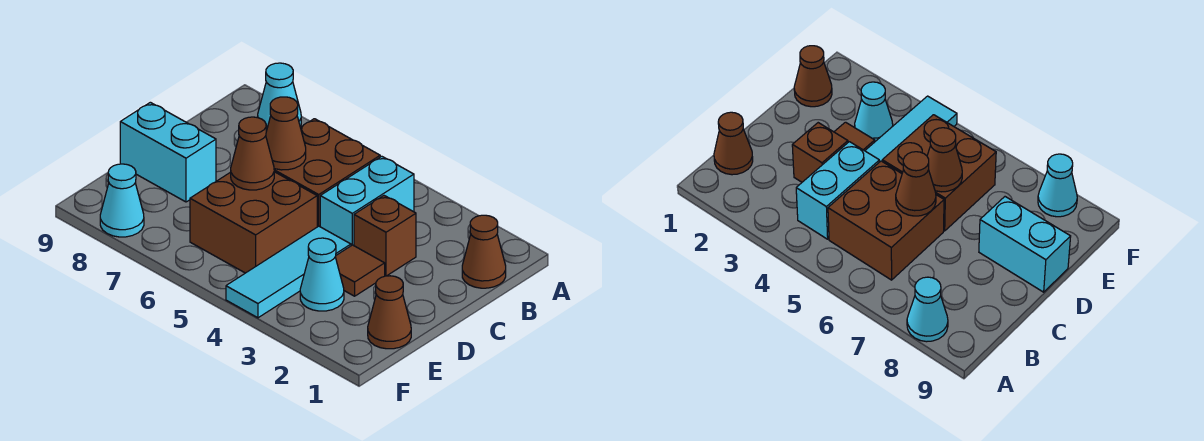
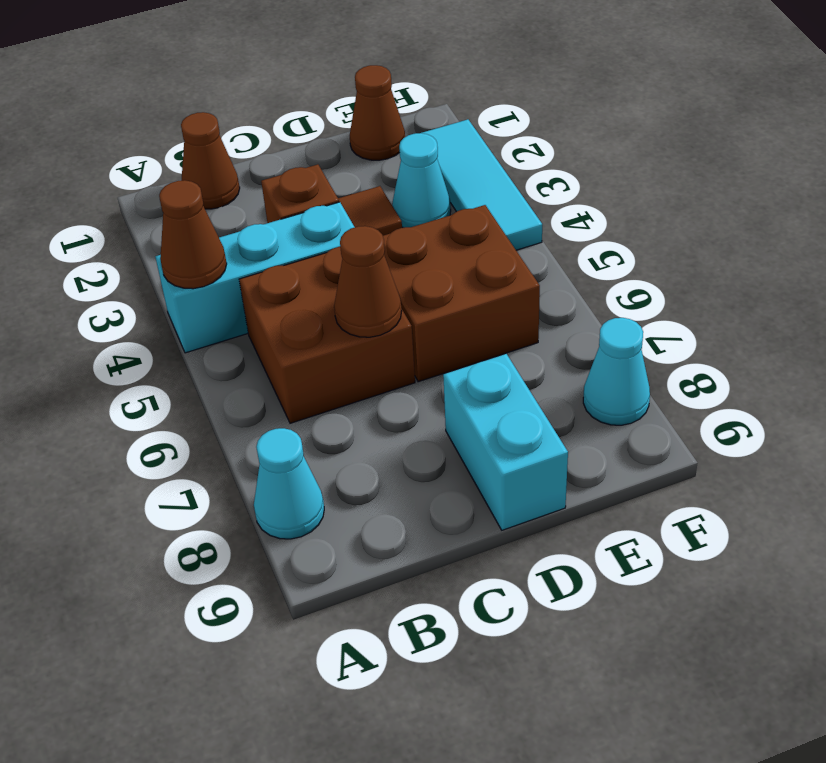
cyan 1x2 brick [320,156,414,246] -> cyan 1x3 brick [155,202,355,353]
cyan 1x3 tile [226,226,351,318] -> cyan 1x3 tile turned to [422,119,542,250]
brown 1x1 cone [231,117,274,190] -> brown 1x1 cone moved to [159,180,227,289]

